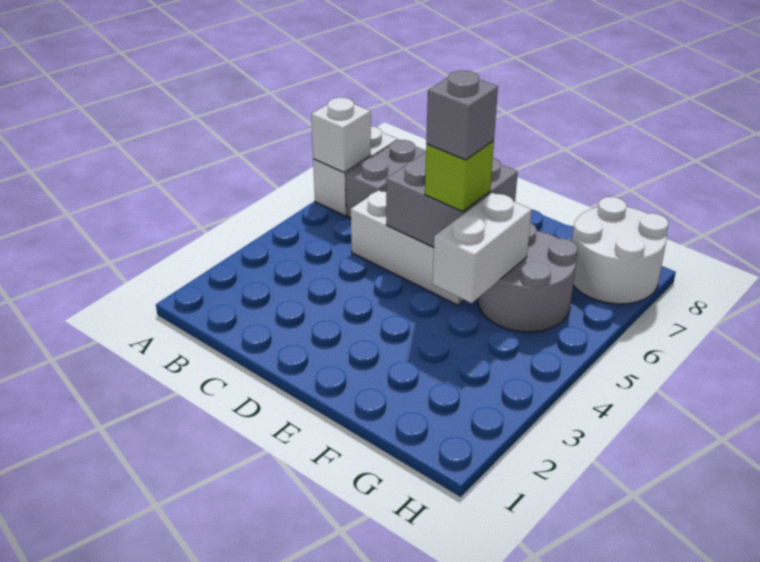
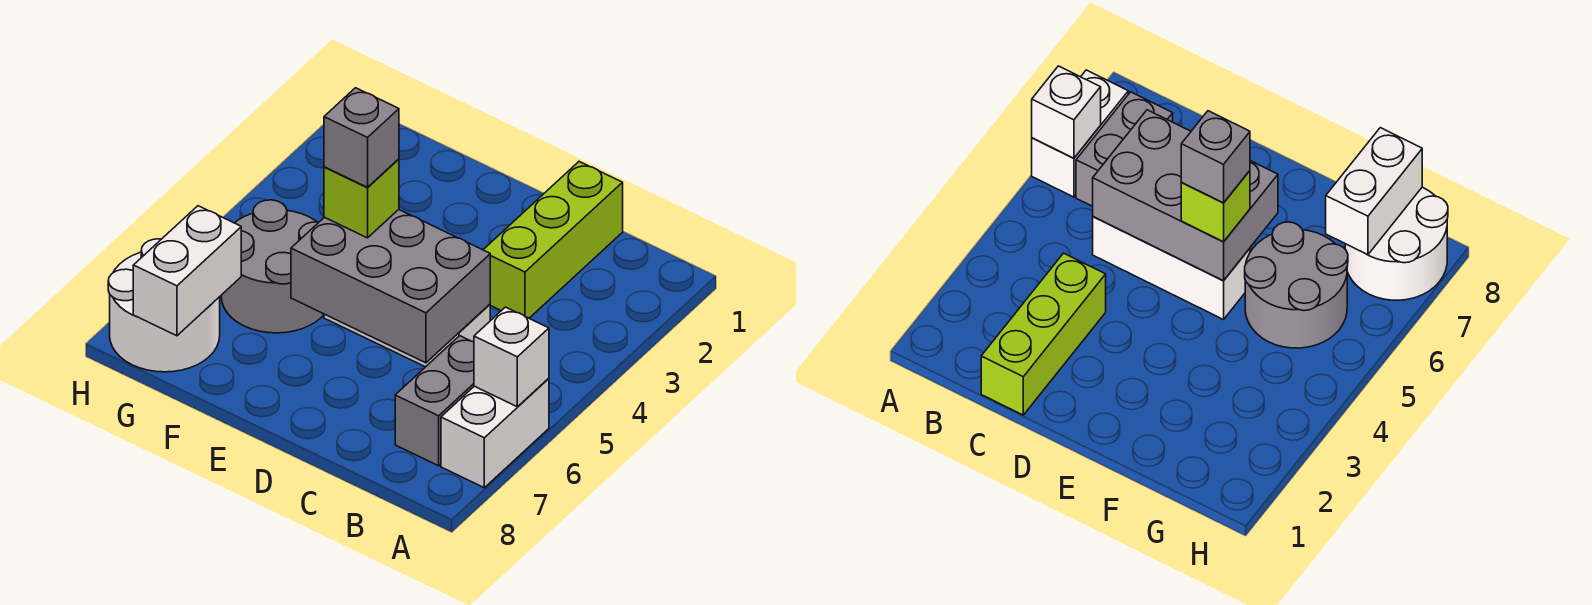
none -> lime 1x3 brick [483,162,623,318]
grey 2x2 brick [386,152,518,247] -> grey 2x3 brick [291,210,490,363]
white 1x2 brick [433,193,532,303] -> white 1x2 brick moved to [133,206,241,336]

